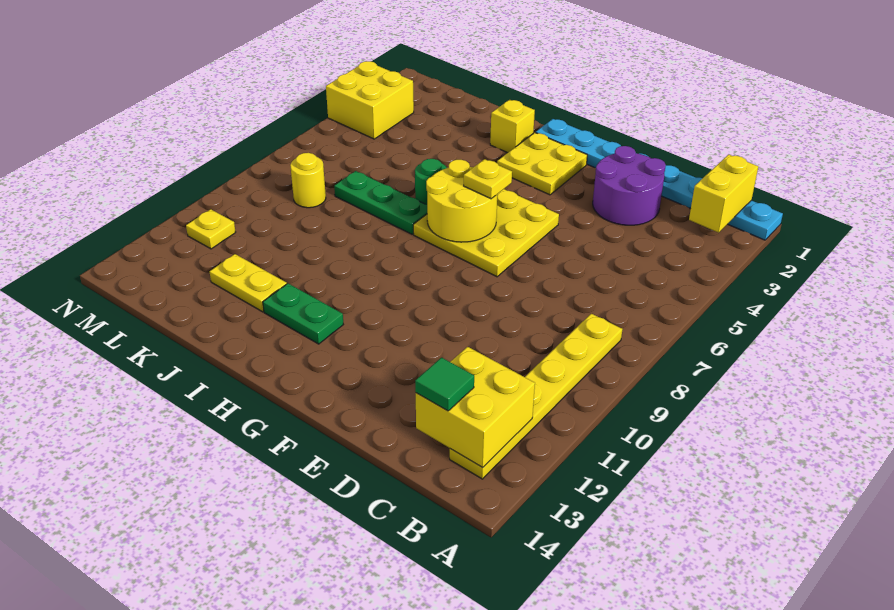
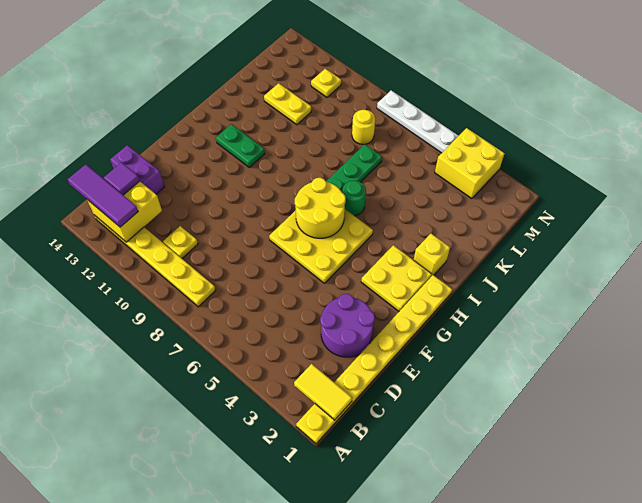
cyan 1x8 plate [536,119,783,240] -> yellow 1x8 plate [296,275,452,444]
yellow 1x2 brick [689,154,758,233] -> yellow 1x2 tile [294,364,352,420]
none -> purple 1x3 tile [68,165,138,227]
green 1x1 tile [415,358,474,411] -> purple 1x1 tile [104,163,140,195]
none -> purple 1x2 brick [110,145,164,194]
yellow 1x1 plate [464,159,512,199] -> yellow 1x1 plate moved to [163,226,198,258]
green 1x2 plate [263,283,343,344] -> green 1x2 plate turned to [216,124,265,167]
yellow 1x2 plate [210,254,287,312] -> yellow 1x2 plate turned to [264,83,311,125]
none -> white 1x4 plate [377,90,458,153]

